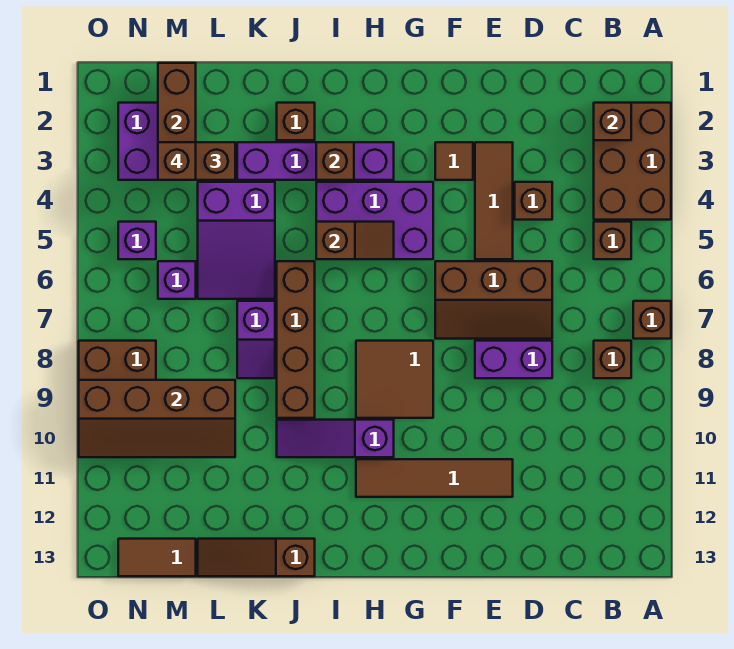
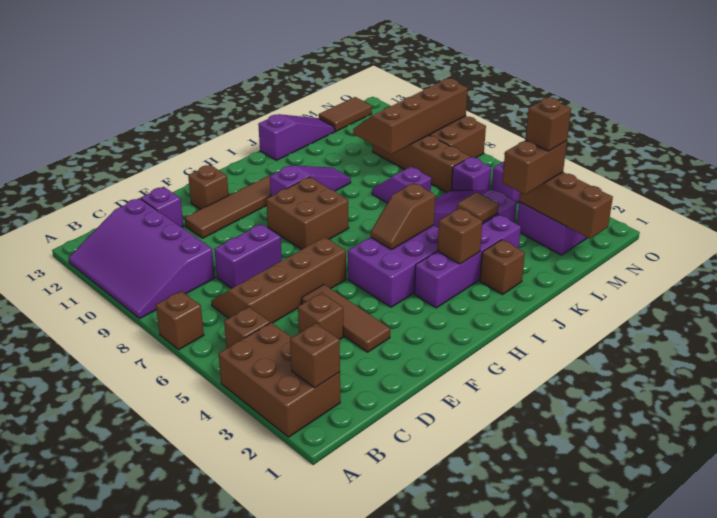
none -> purple 3x4 slope [68,198,215,318]
brown 1x1 brick [594,341,631,378] -> brown 1x1 brick moved to [188,165,229,209]
brown 2x3 slope [435,261,552,339] -> brown 2x4 slope [211,237,346,323]
none -> purple 1x1 brick [141,187,184,227]
brown 1x1 tile [435,142,473,180] -> brown 1x1 tile moved to [457,192,498,222]
brown 2x2 tile [356,341,433,418] -> brown 2x2 brick [266,177,349,250]
brown 1x4 brick [277,261,315,418] -> brown 1x4 brick moved to [373,135,470,193]
brown 1x3 slope [198,539,315,576] -> purple 1x3 slope [258,114,335,160]

